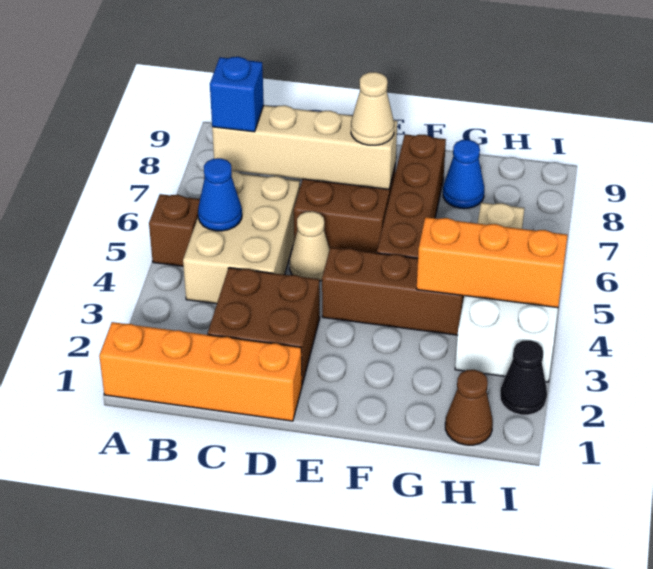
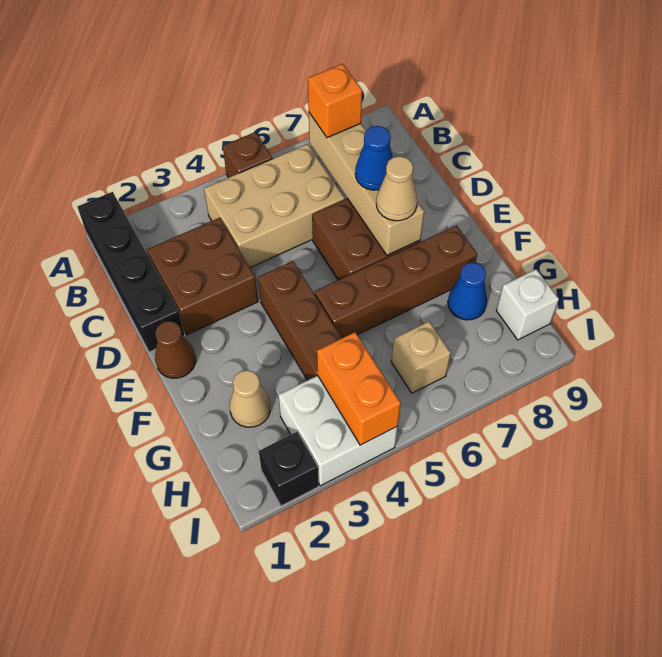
orange 1x4 brick [99,322,302,421] -> black 1x4 brick [77,192,185,352]
blue 1x1 cone [198,158,242,231] -> blue 1x1 cone moved to [355,126,393,190]
blue 1x1 brick [210,57,264,132] -> orange 1x1 brick [308,64,362,138]
tan 1x1 cone [289,211,330,281] -> tan 1x1 cone moved to [230,370,270,427]
orange 1x3 brick [417,217,568,308] -> orange 1x2 brick [317,332,401,445]
brown 1x1 cone [445,370,493,445] -> brown 1x1 cone moved to [155,321,196,378]
none -> white 1x1 brick [496,269,559,340]
black 1x1 cone [500,340,547,415] -> black 1x1 brick [259,432,318,506]

